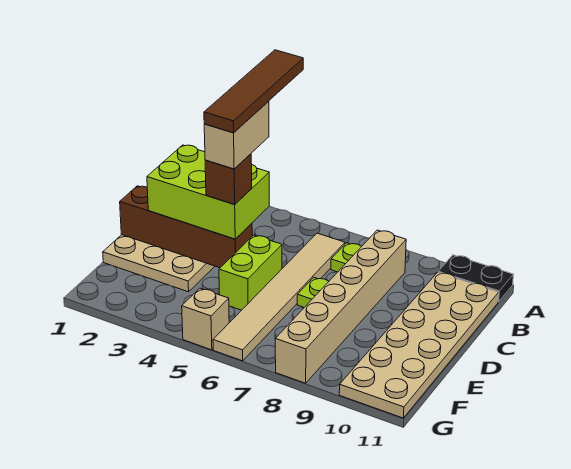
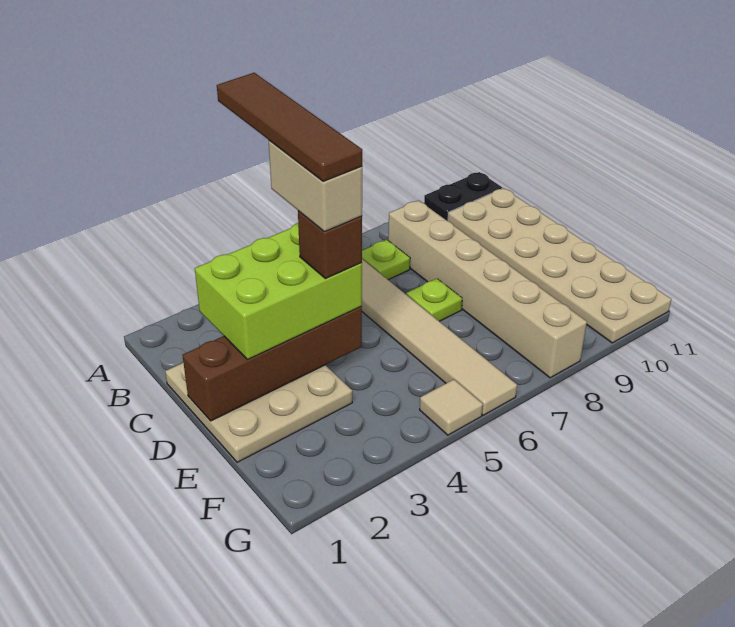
lime 1x2 brick [219,235,282,310] -> none
tan 1x1 brick [182,288,229,350] -> tan 1x1 tile [420,379,483,435]

